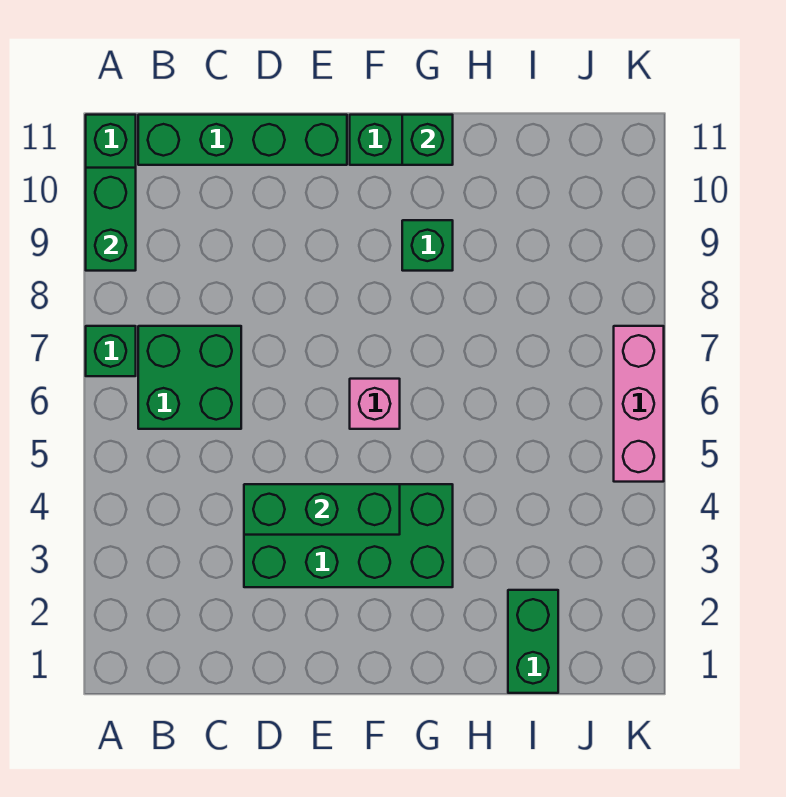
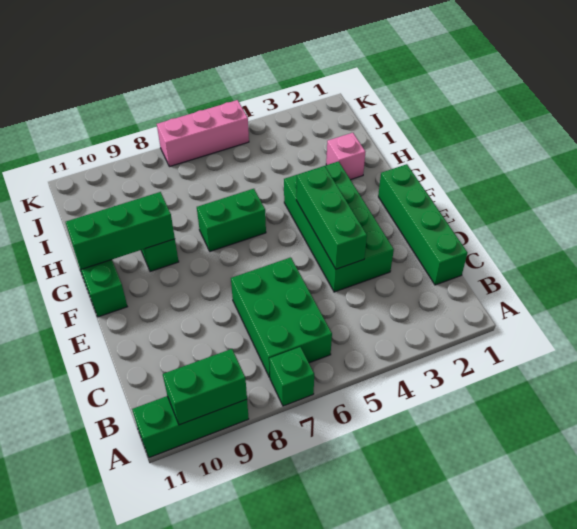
green 2x2 brick [138,326,241,429] -> green 2x3 brick [231,257,332,378]
green 1x4 brick [138,115,347,165] -> green 1x4 brick moved to [378,164,467,285]
pink 1x1 brick [350,379,400,429] -> pink 1x1 brick moved to [326,133,365,180]
green 1x1 brick [402,115,453,165] -> green 1x3 brick [66,192,175,269]
green 1x2 brick [508,590,558,693] -> green 1x2 brick moved to [197,189,266,251]

